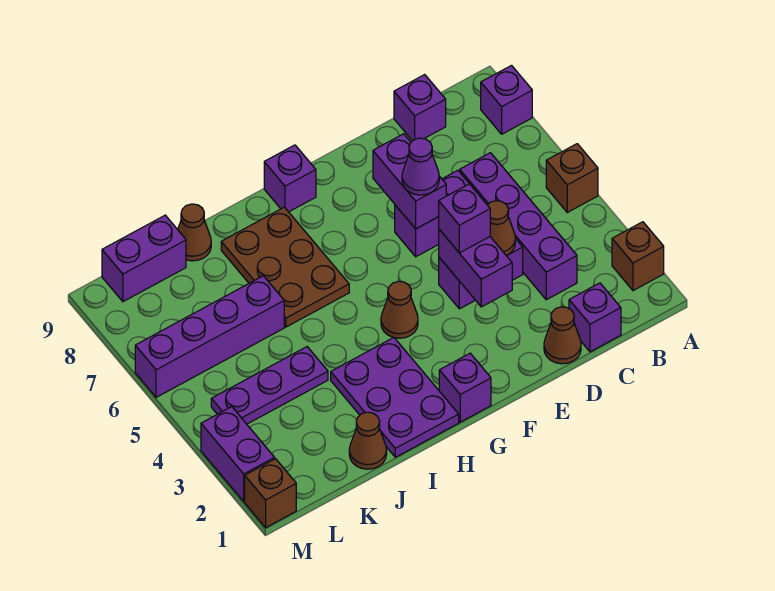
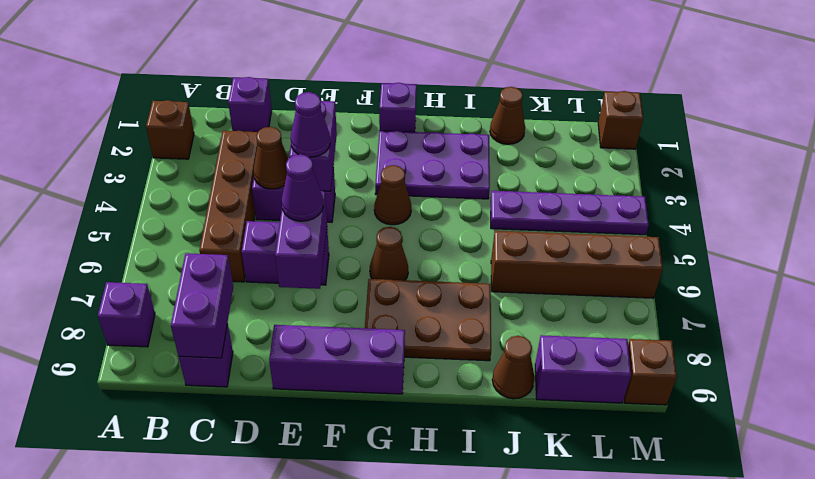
brown 1x1 brick [546,144,598,212] -> brown 1x1 brick moved to [624,339,677,405]
purple 1x4 brick [460,153,577,300] -> brown 1x4 brick [199,131,258,282]
brown 1x1 cone [544,307,581,364] -> brown 1x1 cone moved to [370,227,408,280]
purple 1x1 brick [439,184,490,253] -> purple 1x1 cone [291,92,330,157]
purple 1x1 brick [264,145,316,212] -> purple 1x3 brick [269,325,405,394]
purple 2x3 plate [331,338,459,457] -> purple 2x3 plate turned to [375,131,490,199]
brown 2x3 plate [221,207,349,327] -> brown 2x3 plate turned to [365,279,491,361]
purple 1x3 plate [211,347,328,424] -> purple 1x4 plate [491,191,649,235]
purple 1x4 brick [135,276,284,397] -> brown 1x4 brick [491,231,663,298]
purple 1x2 brick [201,407,275,501] -> purple 1x2 brick moved to [171,253,233,358]

